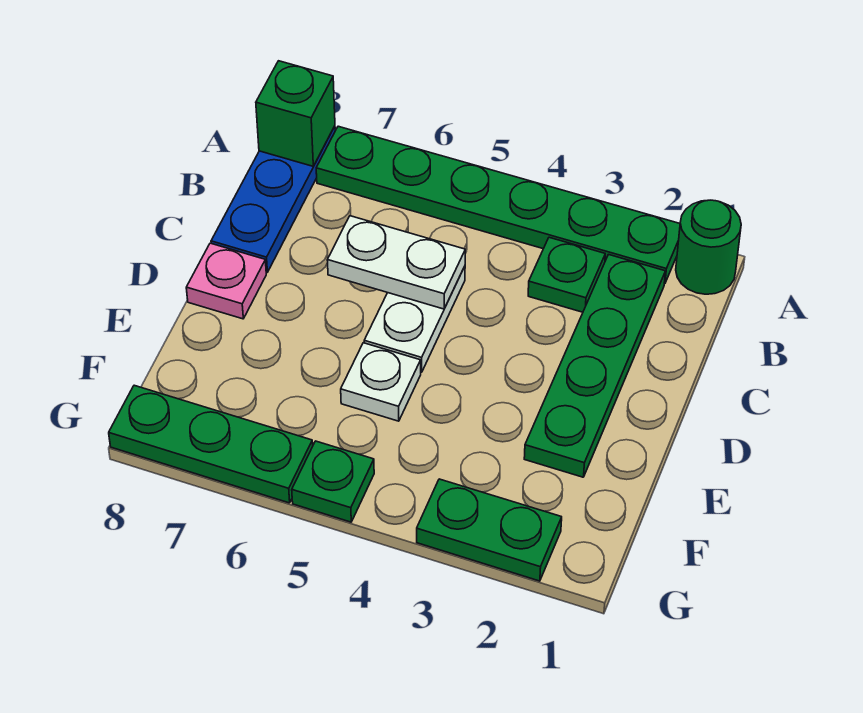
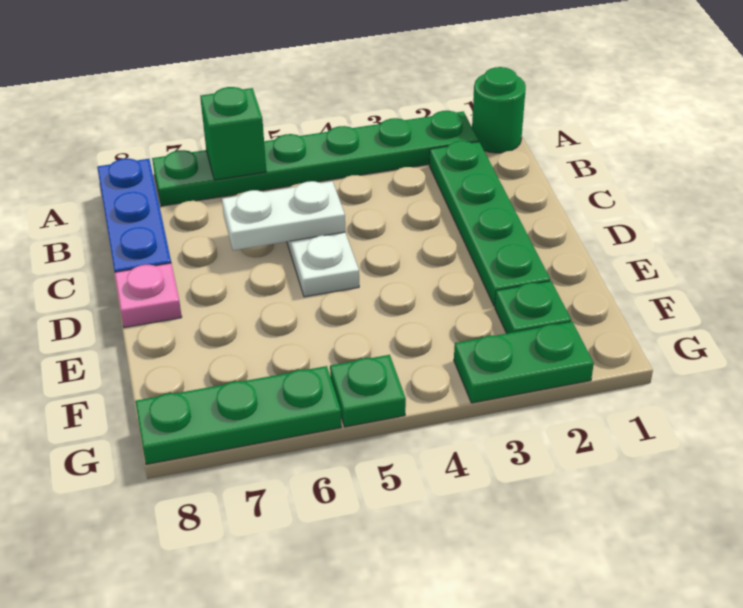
green 1x1 brick [256,61,335,166] -> green 1x1 brick moved to [200,87,266,180]
green 1x1 plate [528,237,605,312] -> green 1x1 plate moved to [495,281,571,333]
white 1x1 plate [341,343,421,421] -> none

